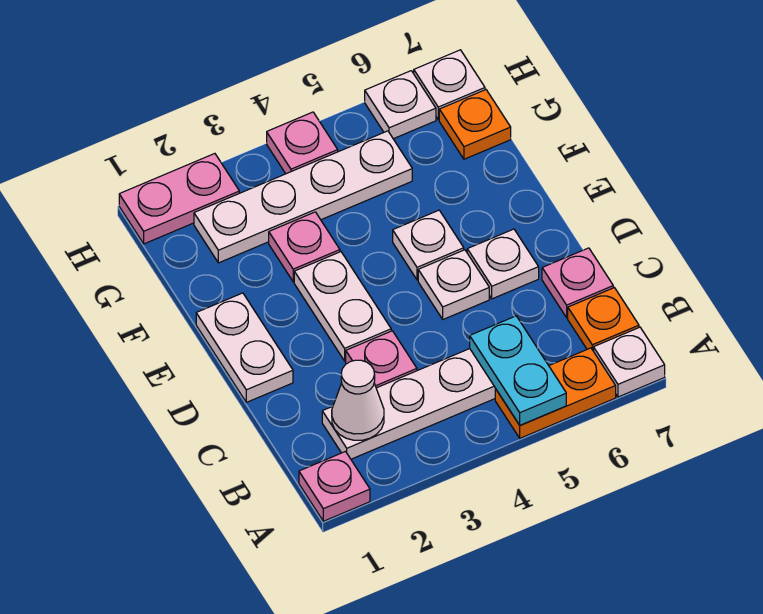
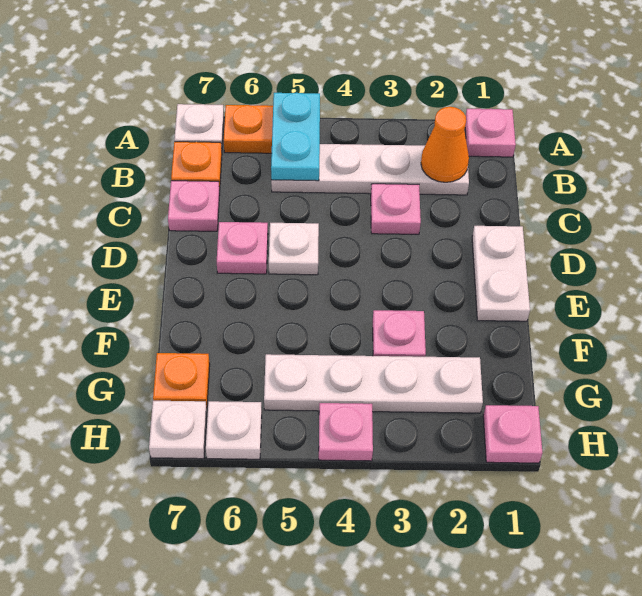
white 1x1 cone [332,360,384,440] -> orange 1x1 cone [421,107,469,182]
white 1x2 plate [294,252,391,361] -> none
white 1x1 plate [467,229,539,299] -> pink 1x1 plate [217,222,268,274]
white 1x1 plate [393,210,464,280] -> none
pink 1x2 plate [119,154,239,244] -> pink 1x1 plate [483,405,542,463]

